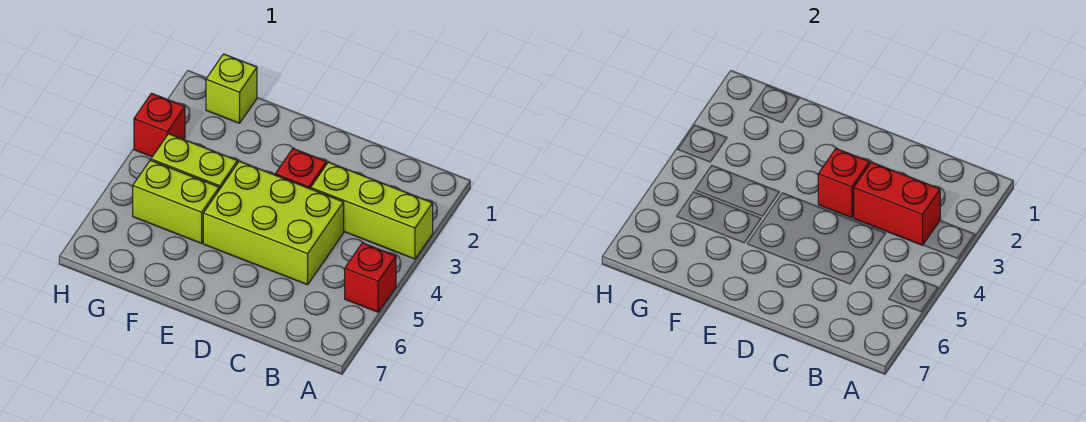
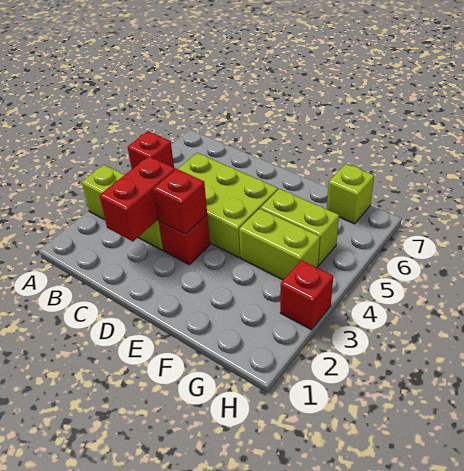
red 1x2 brick [854,162,940,245] -> red 1x2 brick turned to [99,156,175,241]
lime 1x1 brick [206,54,257,123] -> lime 1x1 brick moved to [327,164,374,224]

